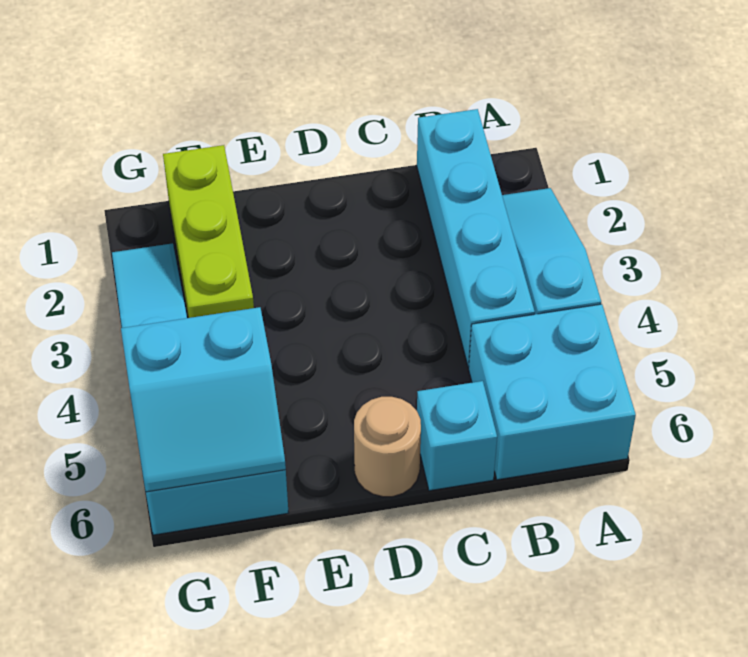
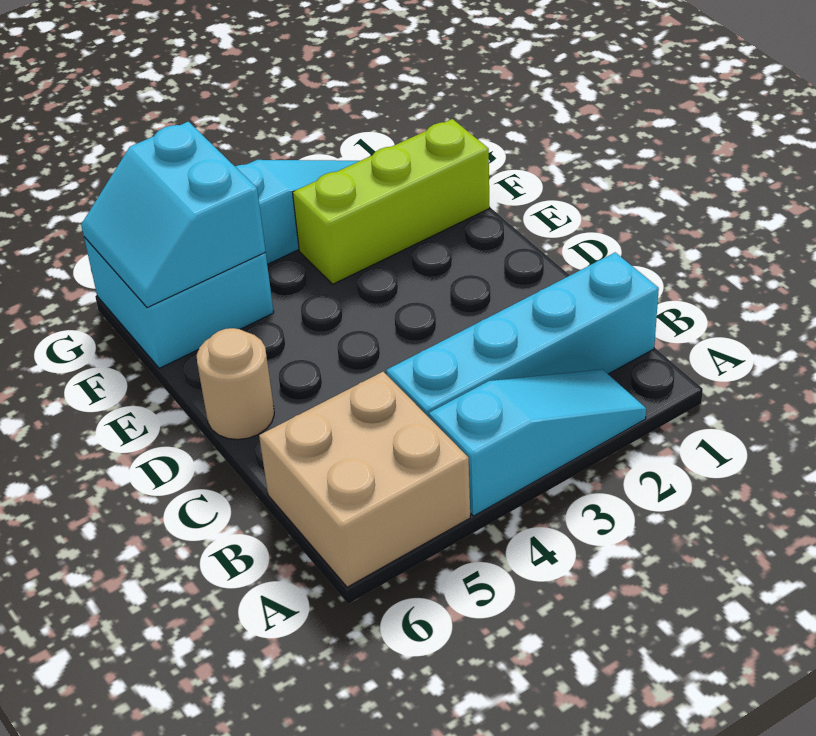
cyan 2x2 brick [469,304,636,480] -> tan 2x2 brick [259,372,470,587]
cyan 1x1 brick [417,381,497,491] -> none

